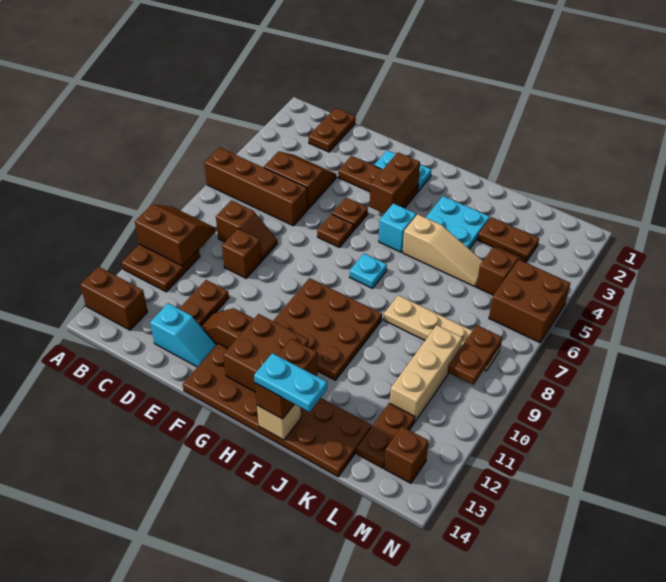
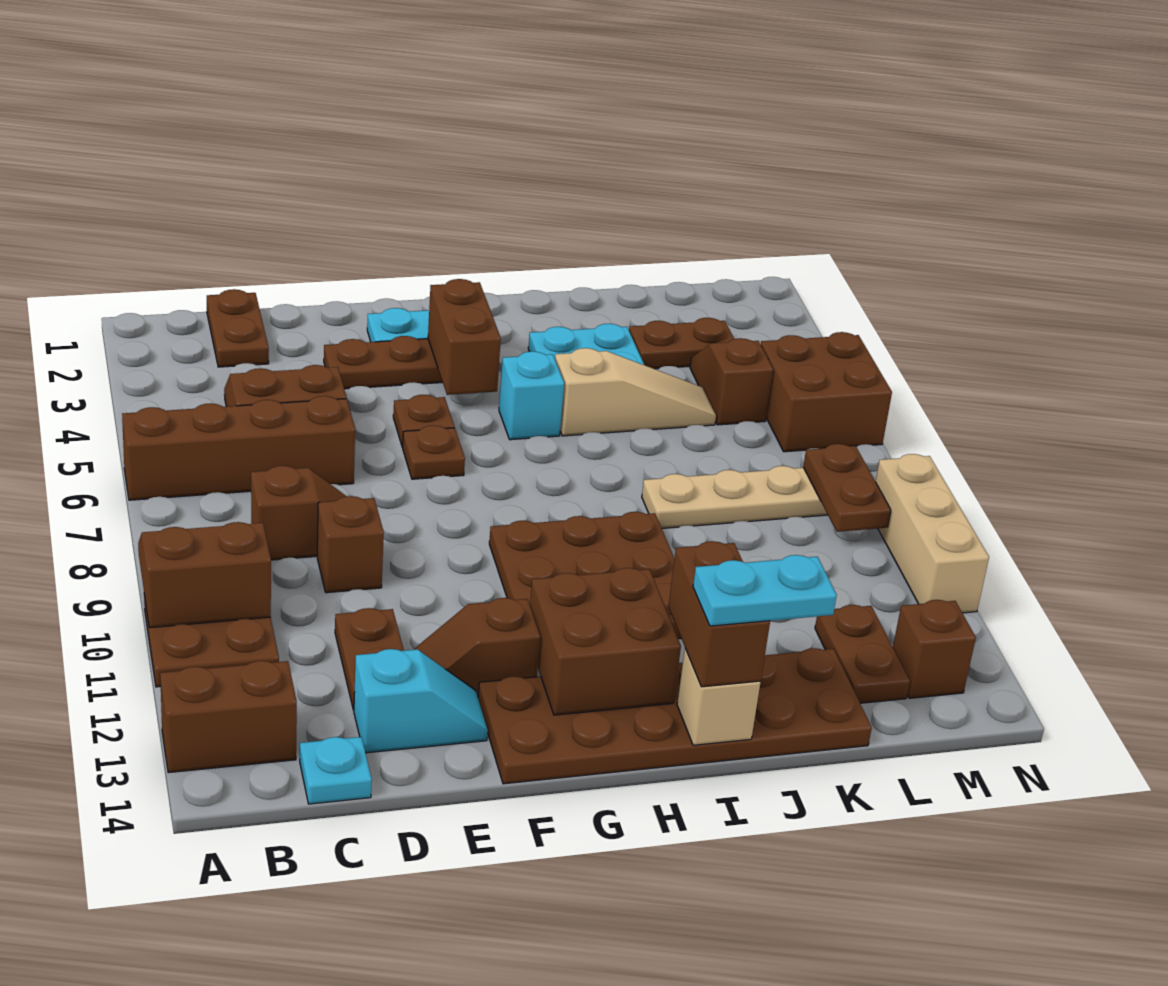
cyan 1x1 plate [350,254,387,288] -> cyan 1x1 plate moved to [300,737,372,804]
tan 1x3 brick [390,325,462,422] -> tan 1x3 brick moved to [875,454,989,613]

